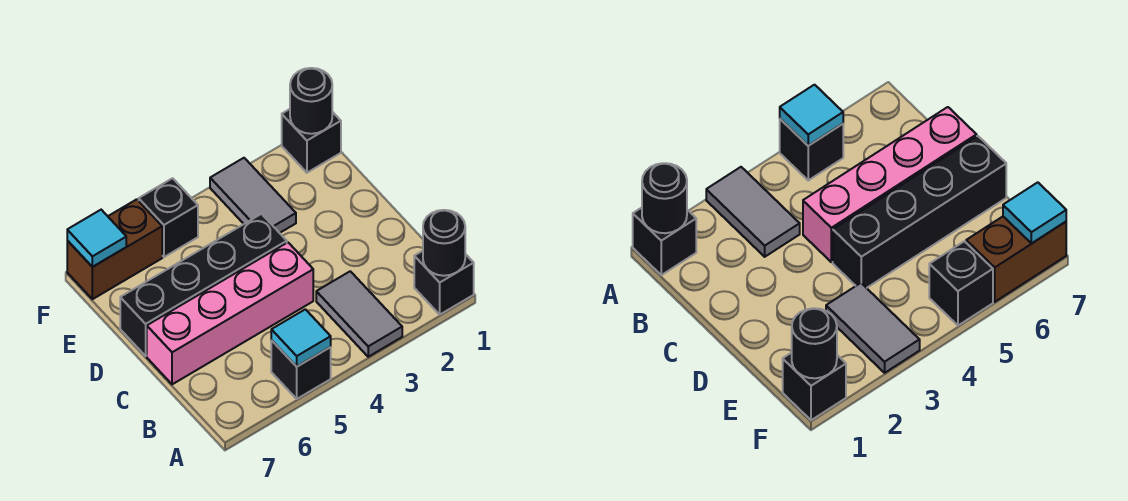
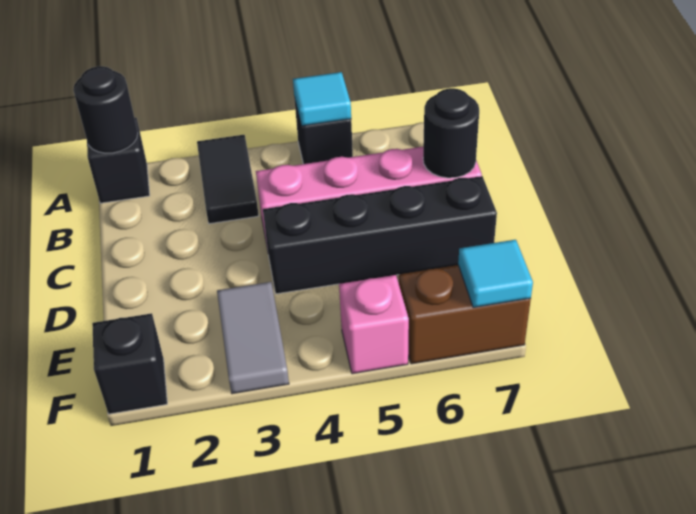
grey 1x2 tile [316,271,402,357] -> black 1x2 tile [197,135,259,224]
black 1x1 round brick [290,68,332,134] -> black 1x1 round brick moved to [423,88,479,178]
black 1x1 brick [139,178,198,257] -> pink 1x1 brick [339,275,409,374]

